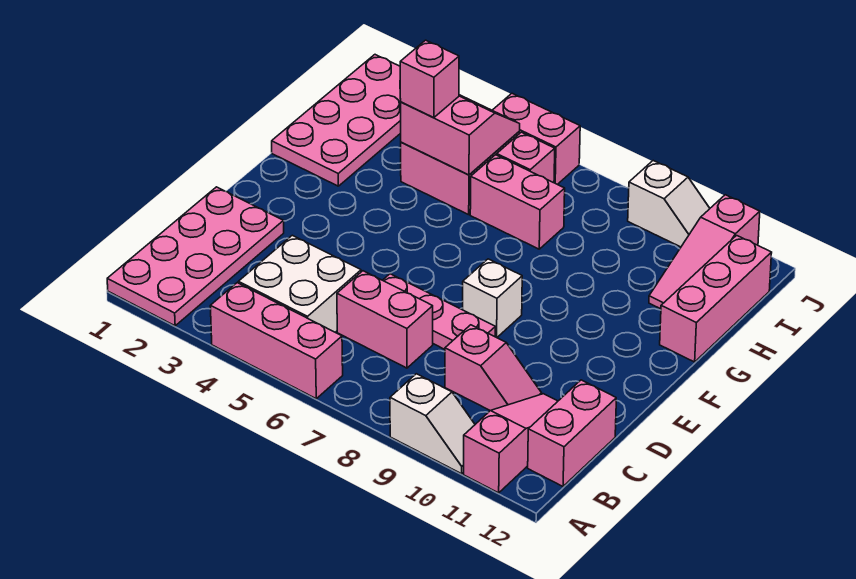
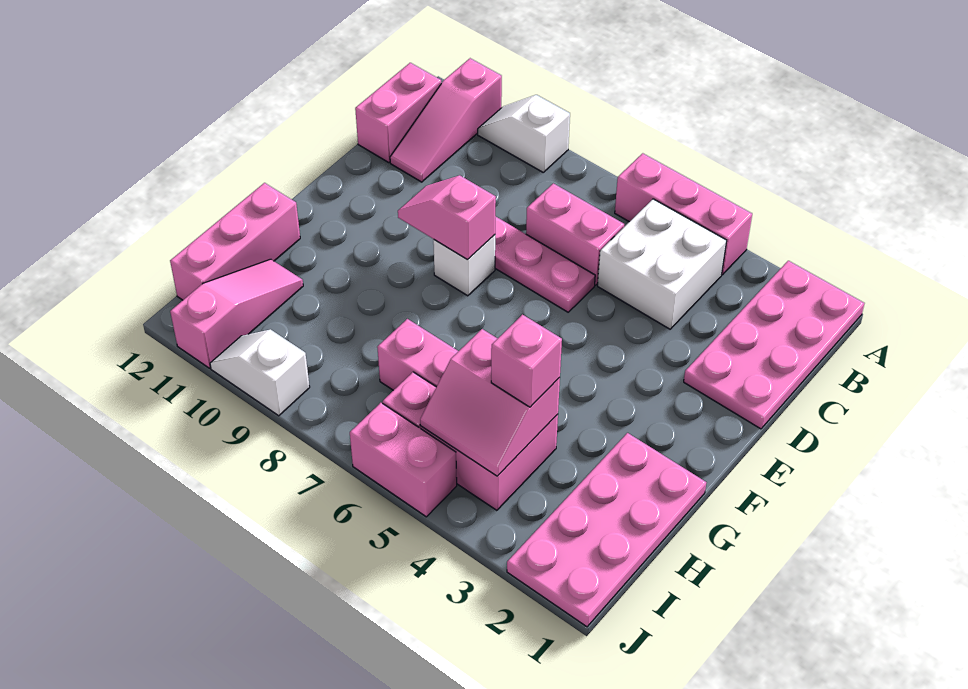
pink 1x2 slope [445,325,542,411] -> pink 1x2 slope moved to [398,175,496,260]

